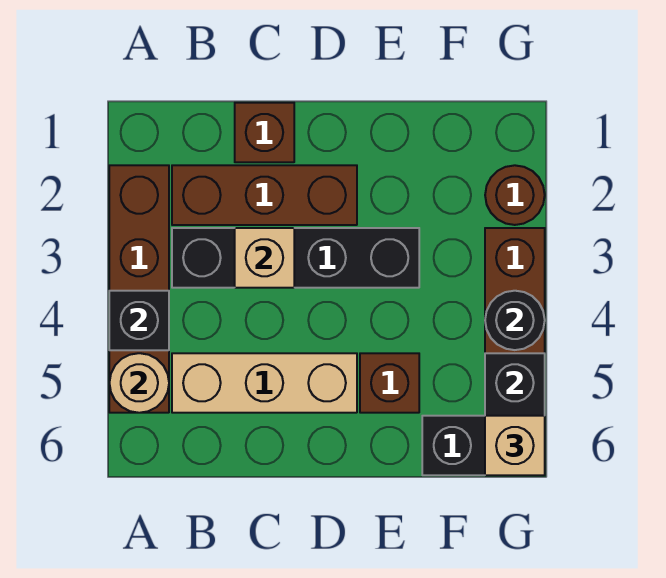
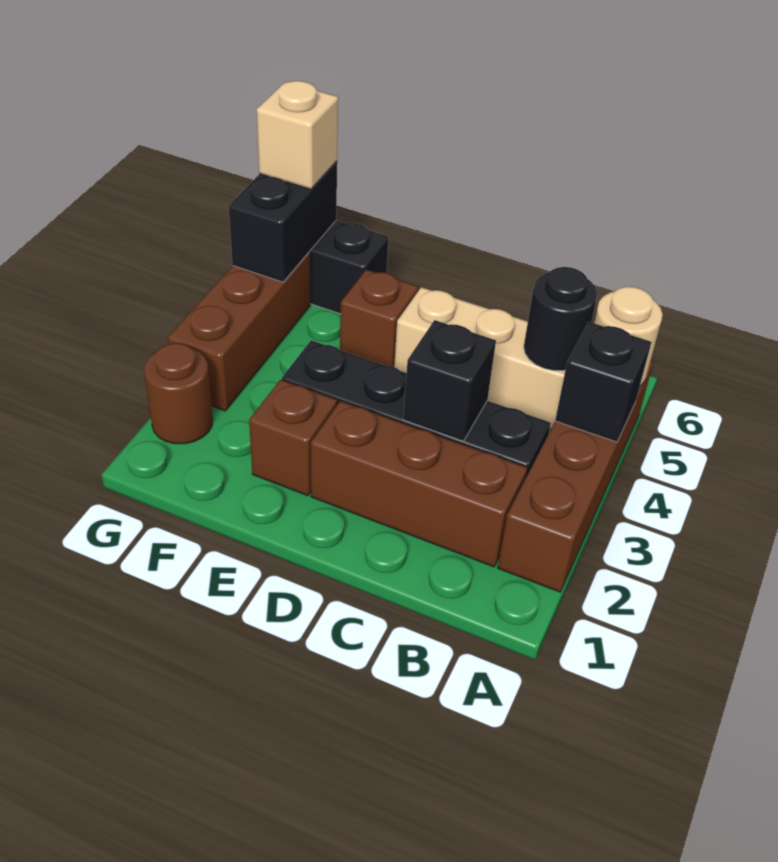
brown 1x1 brick [235,103,294,162] -> brown 1x1 brick moved to [249,380,337,496]
tan 1x1 brick [235,228,294,288] -> black 1x1 brick [403,320,496,441]
black 1x1 round brick [485,291,545,350] -> black 1x1 round brick moved to [524,267,597,371]

